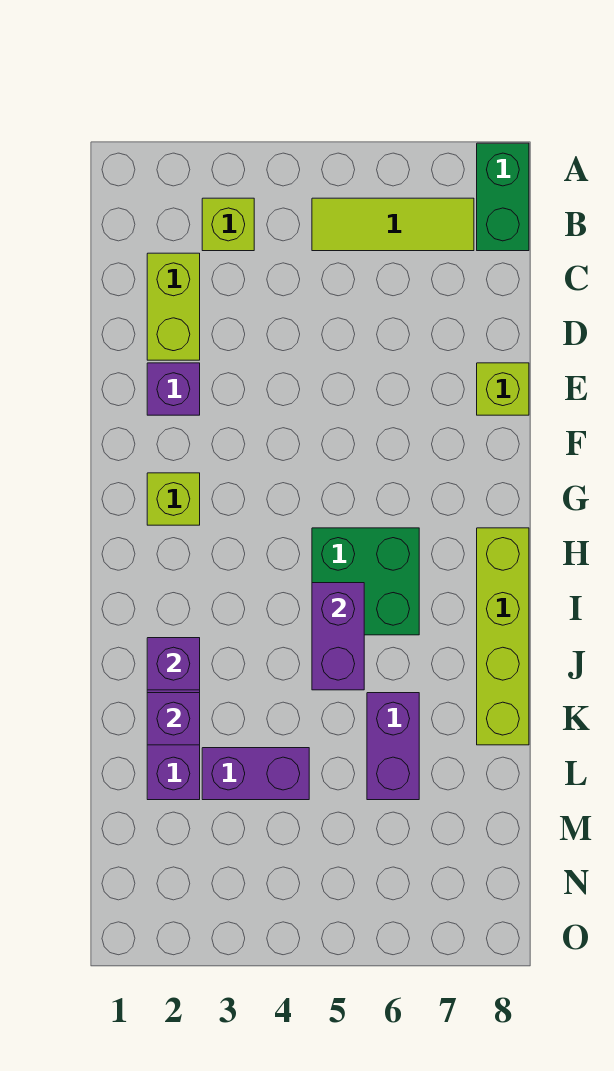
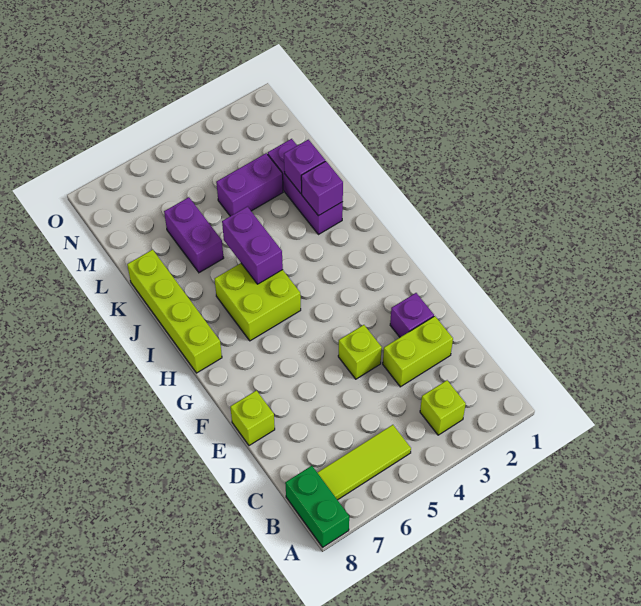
lime 1x2 brick [147,253,200,360] -> lime 1x2 brick turned to [383,316,453,387]
lime 1x1 brick [147,473,200,525] -> lime 1x1 brick moved to [338,325,382,379]
green 2x2 brick [312,528,419,635] -> lime 2x2 brick [215,263,301,341]

